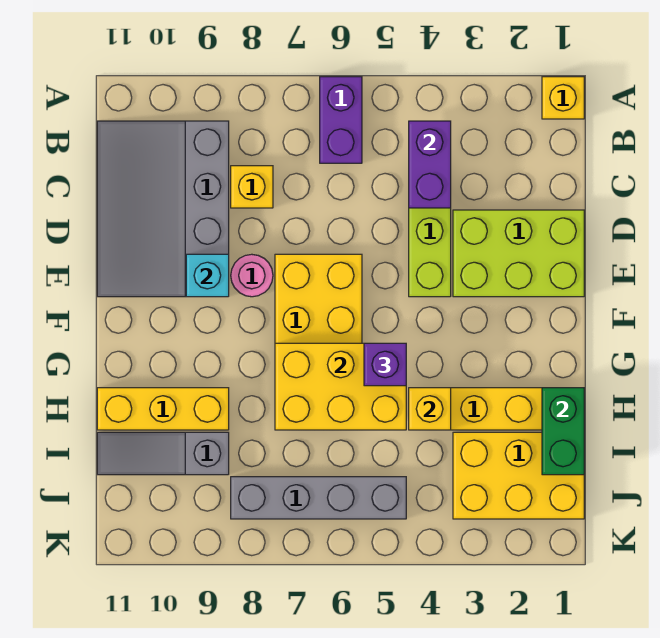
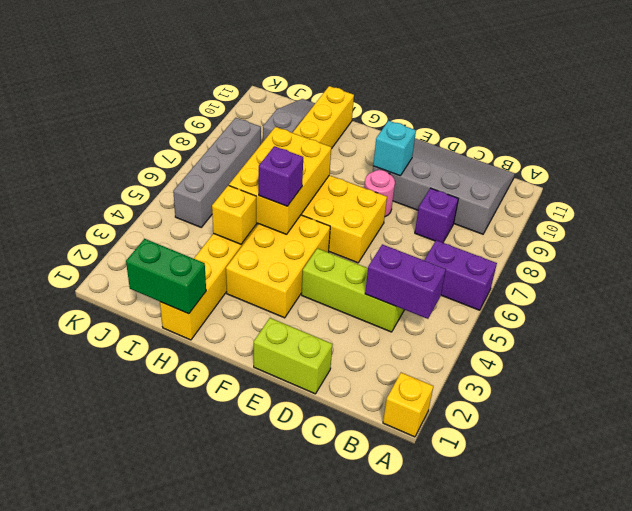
yellow 1x1 brick [231,166,273,208] -> purple 1x1 brick [415,188,458,242]
lime 2x3 brick [453,210,584,297] -> lime 1x2 brick [254,318,333,394]
yellow 2x3 brick [453,432,584,519] -> yellow 2x3 brick moved to [226,215,330,318]

